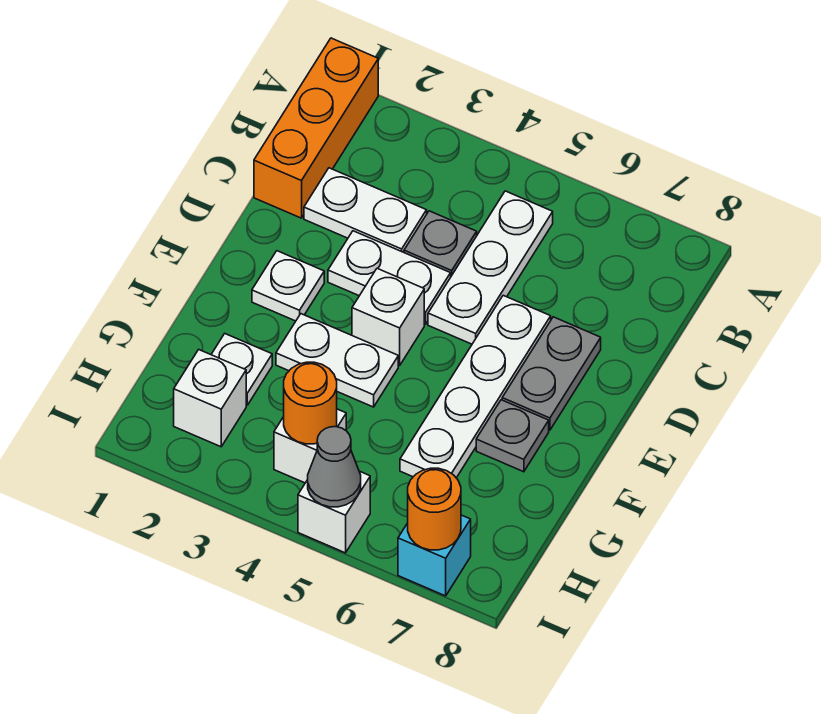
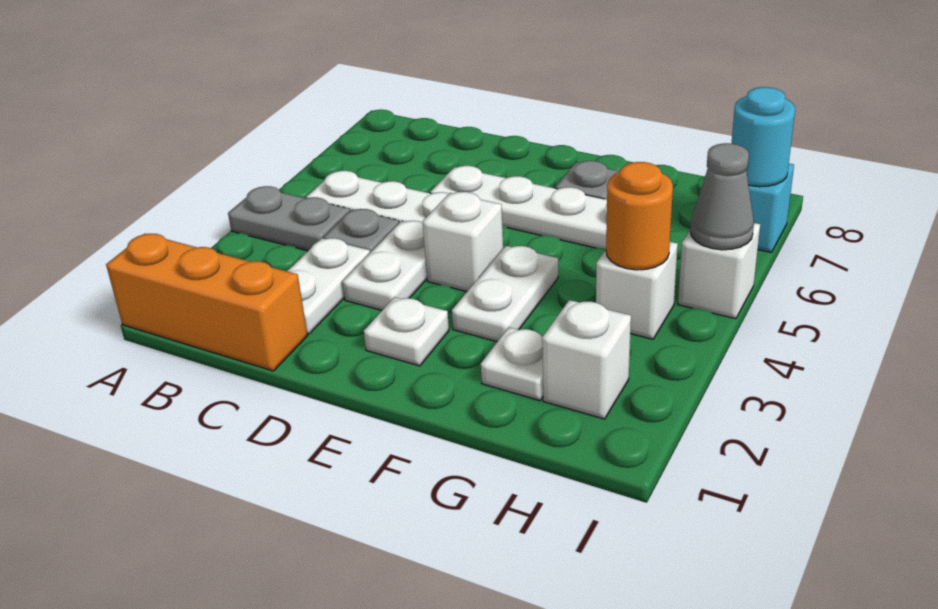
grey 1x2 plate [502,317,601,430] -> grey 1x2 plate moved to [228,186,350,251]
orange 1x1 round brick [408,468,461,550] -> cyan 1x1 round brick [731,87,795,187]

